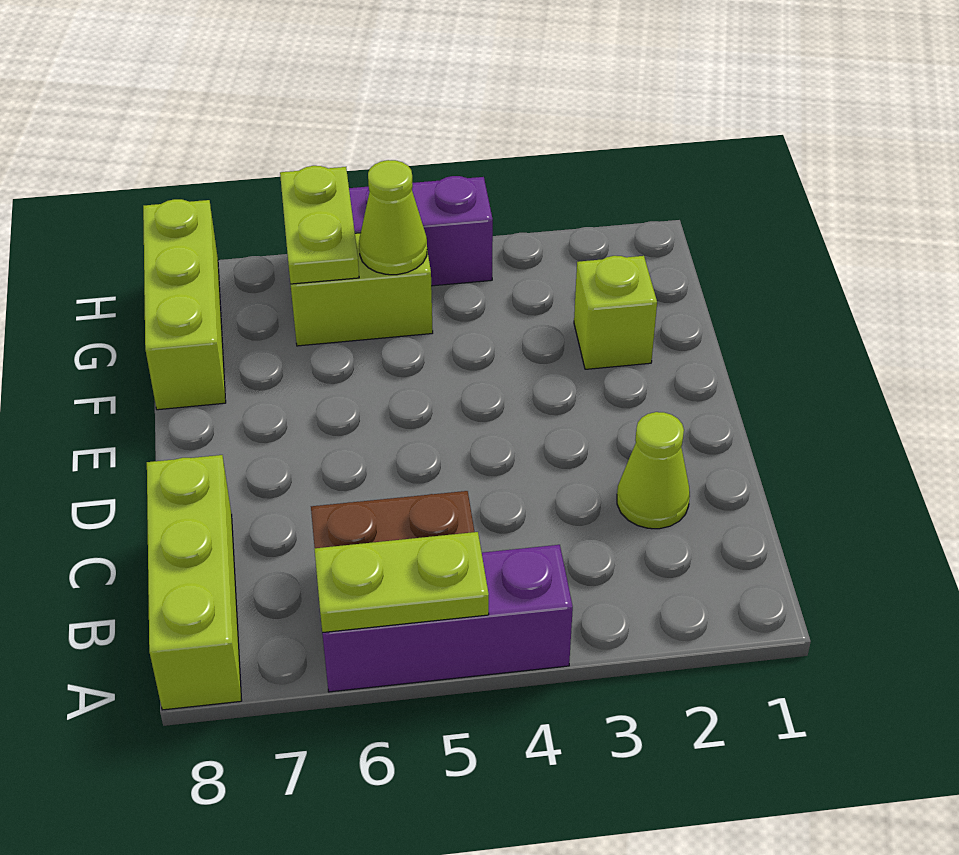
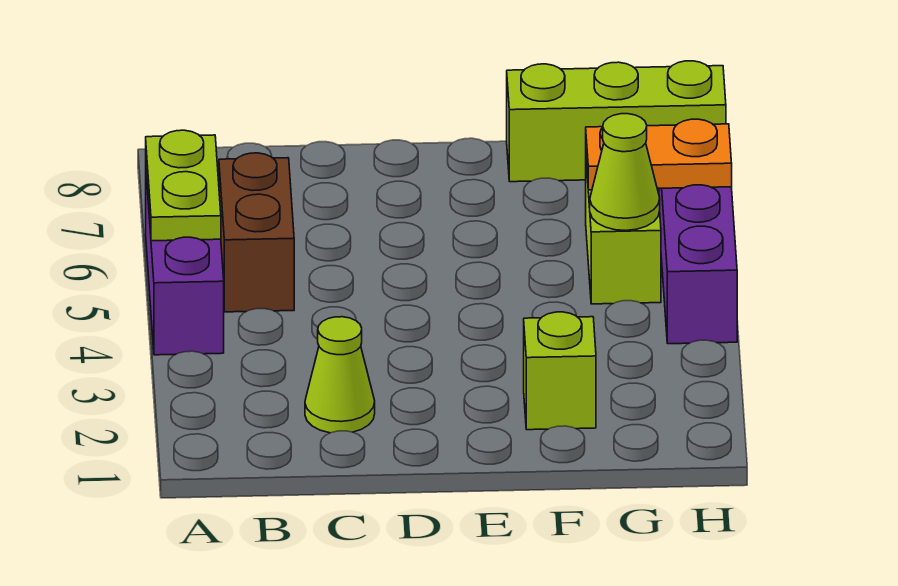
lime 1x3 brick [147,455,242,710] -> none
lime 1x2 plate [280,166,359,284] -> orange 1x2 plate [586,119,732,190]

